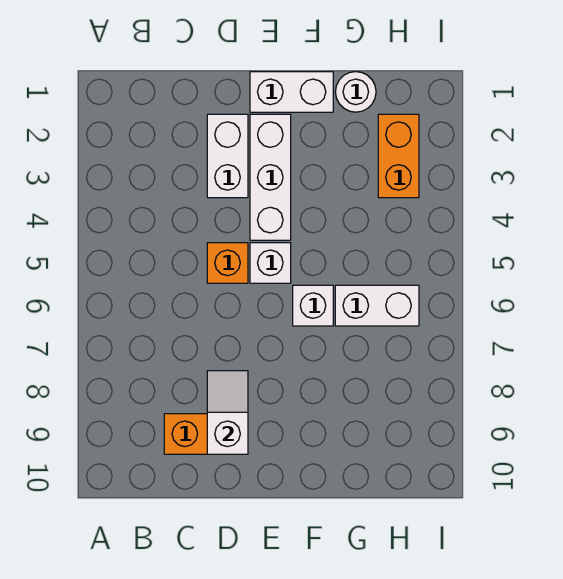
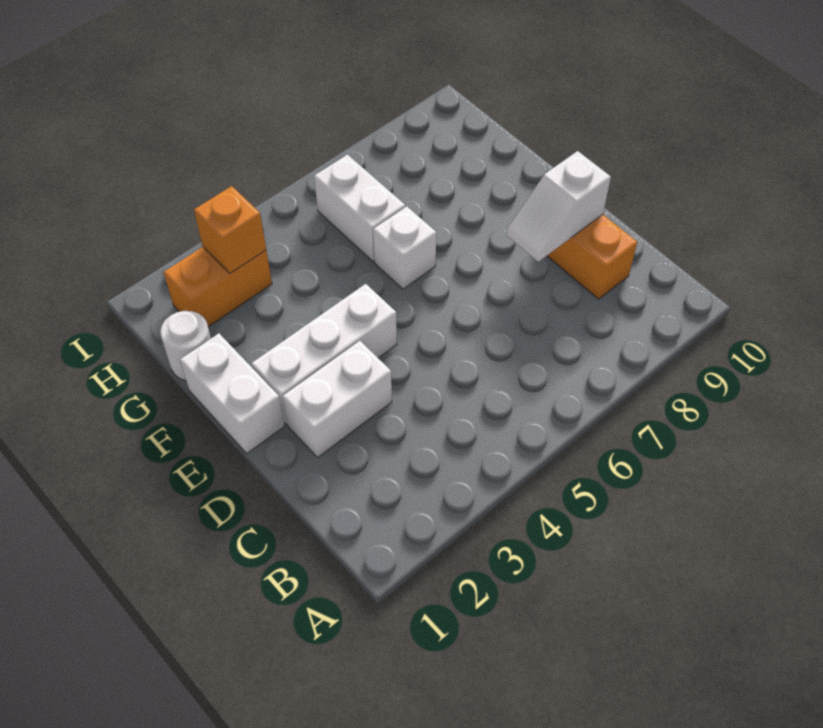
orange 1x1 brick [207,243,248,283] -> orange 1x1 brick moved to [194,186,266,273]
white 1x1 brick [250,243,291,283] -> none

